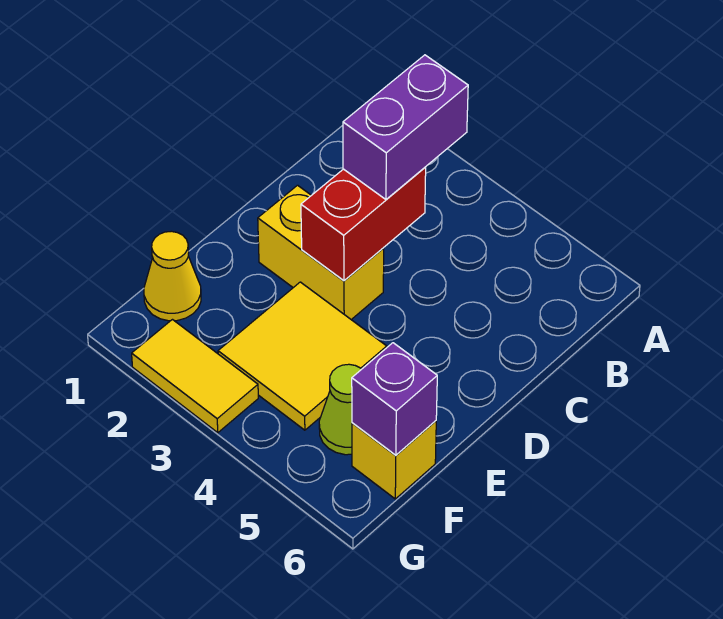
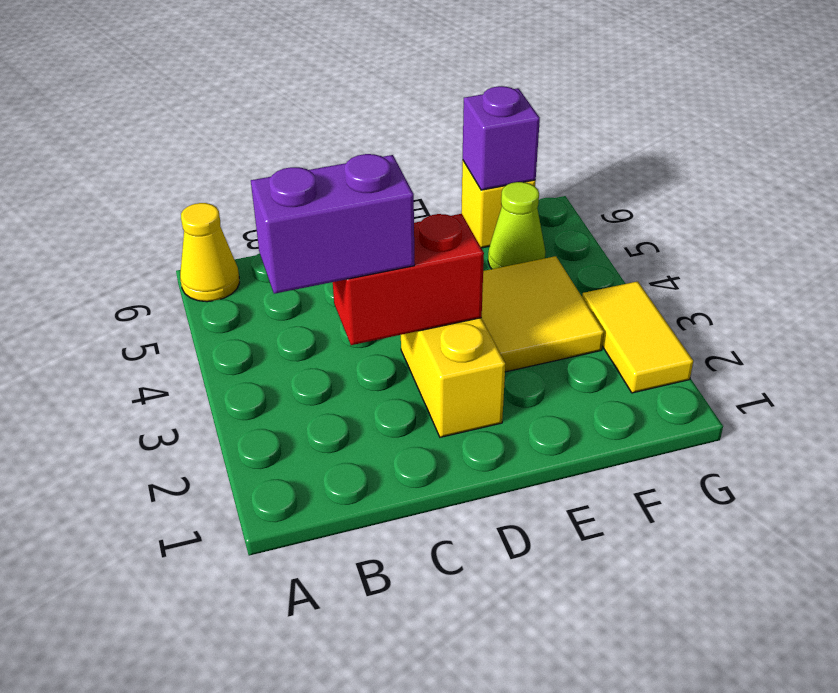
yellow 1x1 cone [144,231,201,321] -> yellow 1x1 cone moved to [180,203,240,302]

